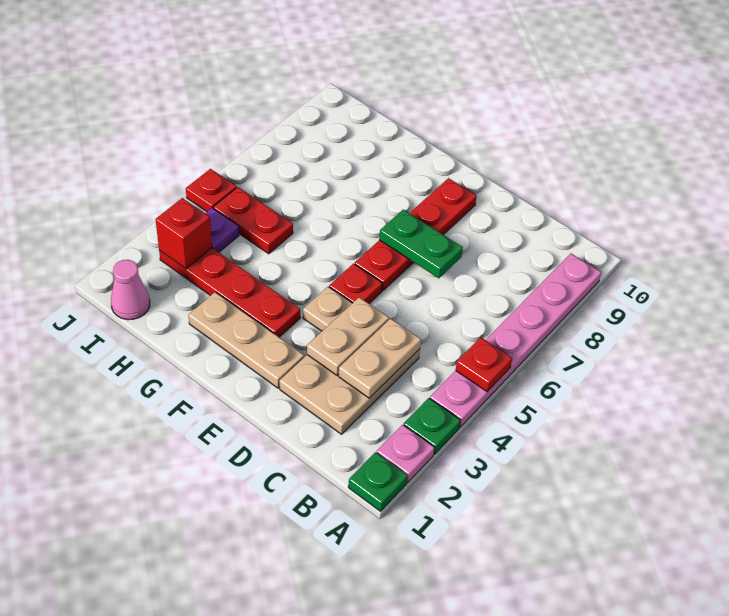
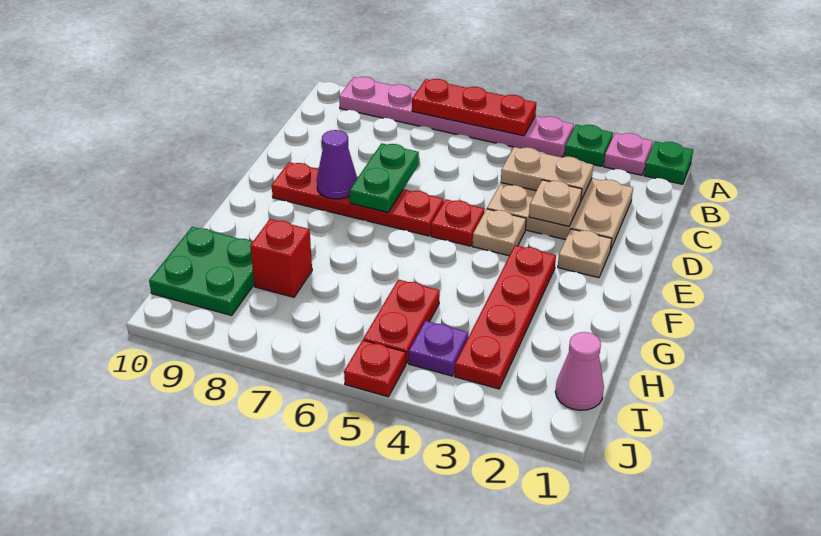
red 1x1 plate [456,337,512,392] -> red 1x3 plate [412,79,536,136]
tan 1x2 plate [307,297,389,375] -> tan 1x1 plate [529,180,582,226]
tan 1x3 plate [189,292,304,388] -> tan 1x1 plate [558,229,612,278]
none -> purple 1x1 cone [317,130,357,199]
none -> green 2x2 plate [149,227,254,315]
red 1x1 brick [156,198,212,269] -> red 1x1 brick moved to [250,219,312,297]

